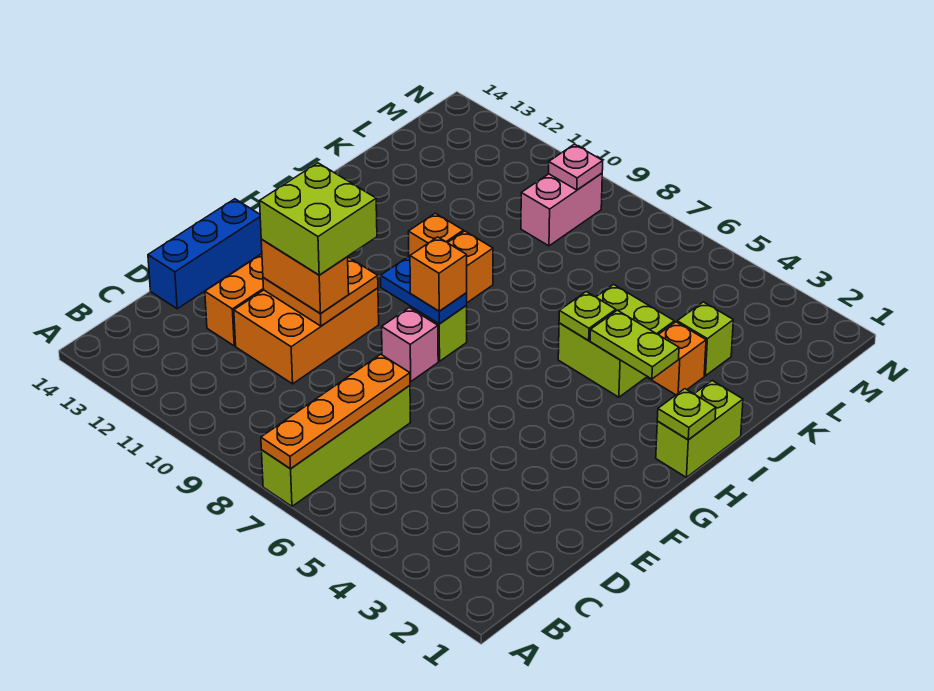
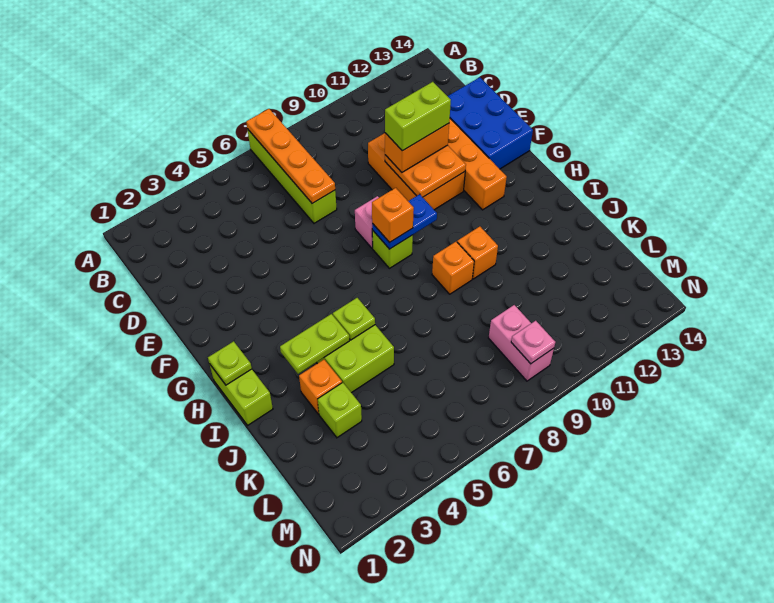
blue 1x3 brick [148,199,262,309] -> blue 2x3 brick [448,77,533,169]
lime 2x2 brick [260,163,377,275] -> lime 1x2 brick [385,82,451,151]

